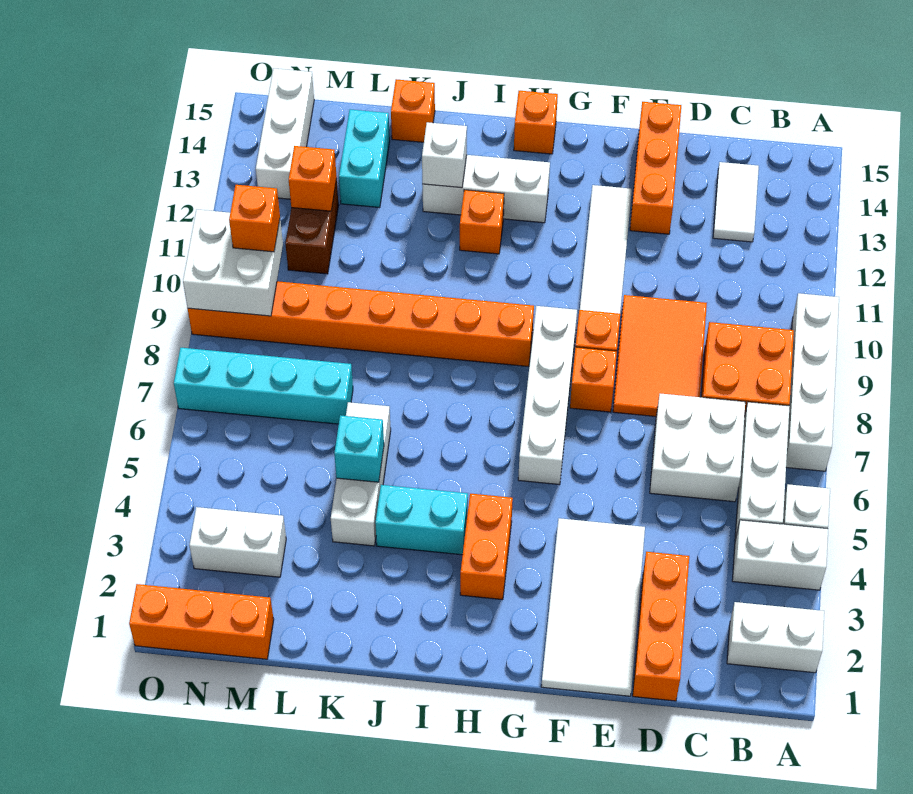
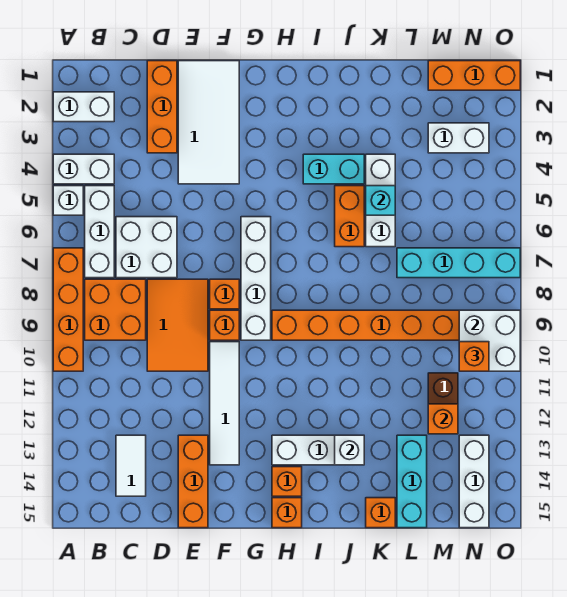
white 1x4 brick [786,293,839,471] -> orange 1x4 brick [53,248,83,371]
orange 1x2 brick [460,494,513,600] -> orange 1x2 brick moved to [335,186,364,247]
orange 1x1 brick [460,190,504,254] -> orange 1x1 brick moved to [272,467,302,496]
cyan 1x2 brick [339,109,390,208] -> cyan 1x3 brick [397,435,427,528]

